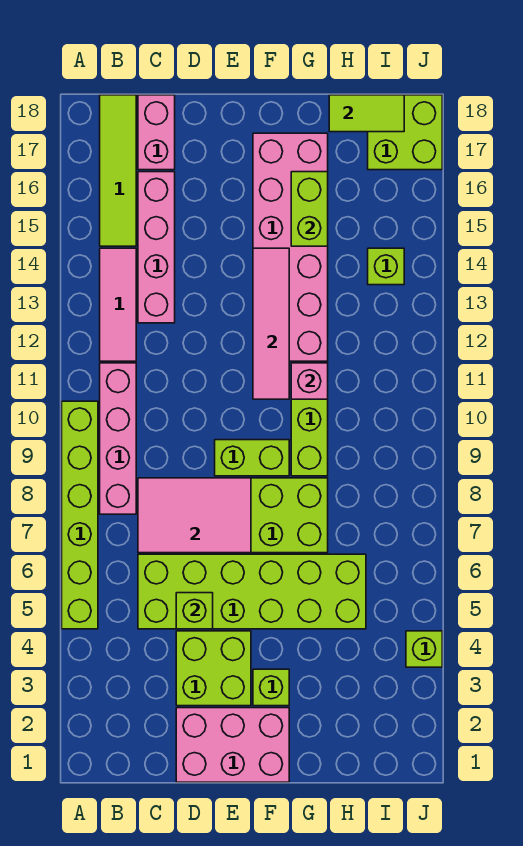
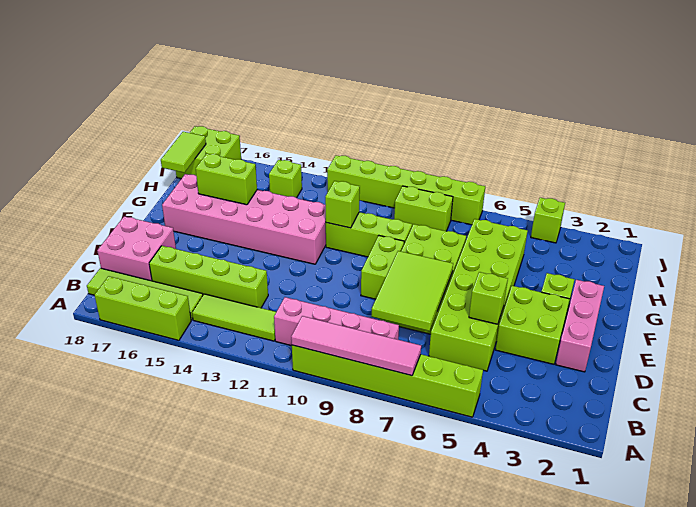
none -> lime 1x3 brick [95,276,191,340]
pink 1x3 tile [100,248,136,361] -> lime 1x3 tile [192,294,276,341]
pink 2x3 tile [138,478,251,553] -> lime 2x3 tile [371,251,453,331]
pink 1x4 brick [138,172,175,323] -> lime 1x4 brick [149,246,268,308]
pink 1x2 brick [138,95,175,170] -> pink 2x2 brick [97,216,176,281]
pink 2x3 brick [176,708,289,782] -> pink 1x3 brick [556,280,604,372]
pink 1x4 tile [253,248,289,399] -> pink 1x4 tile moved to [291,316,421,376]
pink 1x1 brick [291,363,328,399] -> lime 1x1 brick [325,181,360,228]
none -> lime 1x2 brick [394,186,453,231]
none -> lime 1x6 brick [327,155,485,225]

